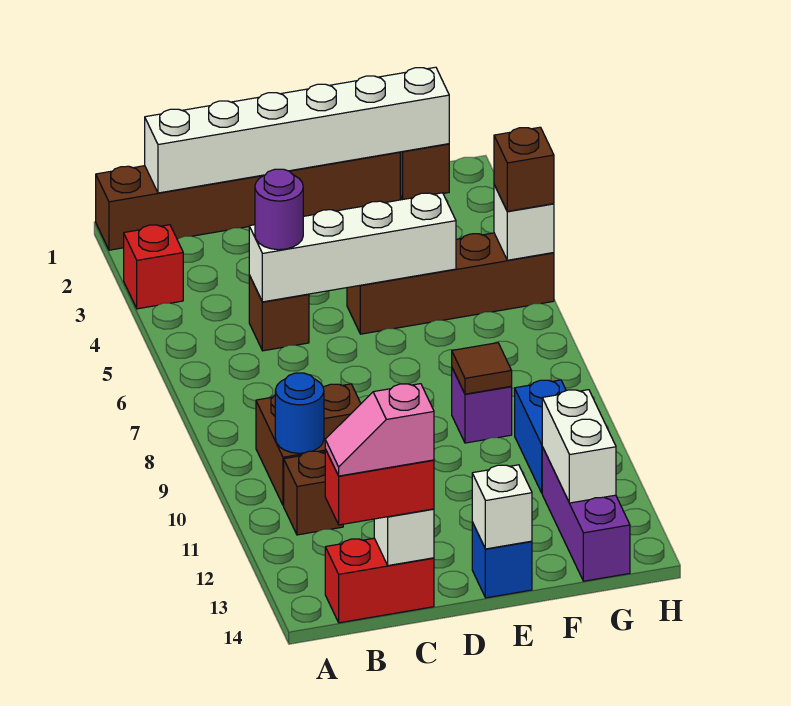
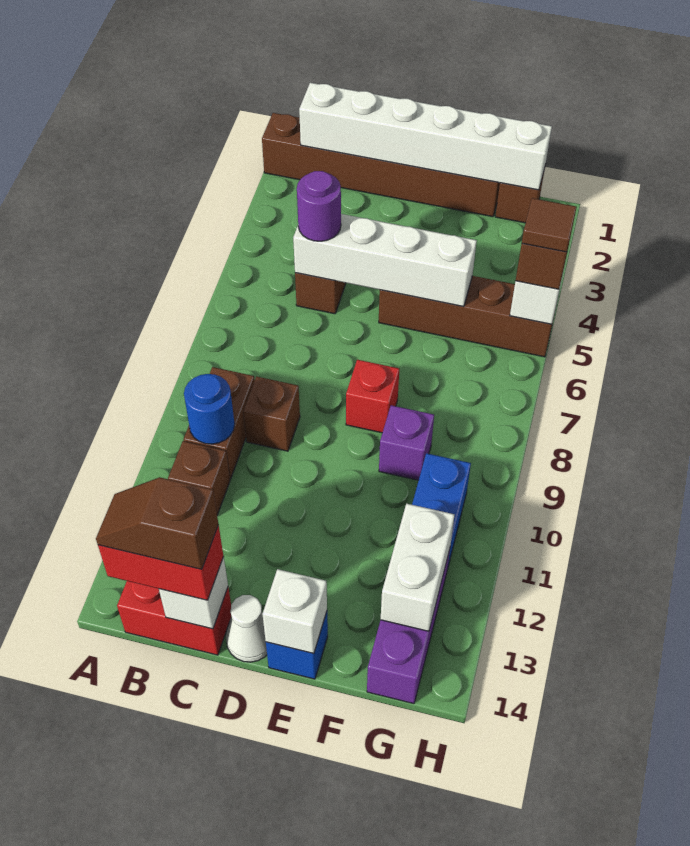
red 1x1 brick [124,225,183,309] -> red 1x1 brick moved to [346,360,399,433]
pink 1x2 slope [325,384,434,476] -> brown 1x2 slope [96,477,218,569]
none -> white 1x1 cone [226,595,267,662]
brown 1x1 tile [452,343,512,394] -> brown 1x1 tile moved to [522,198,577,252]

